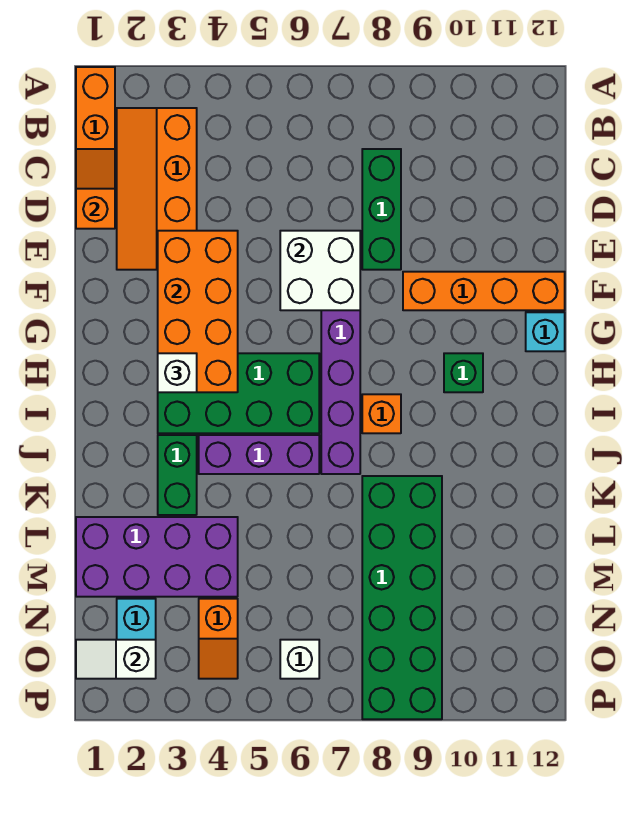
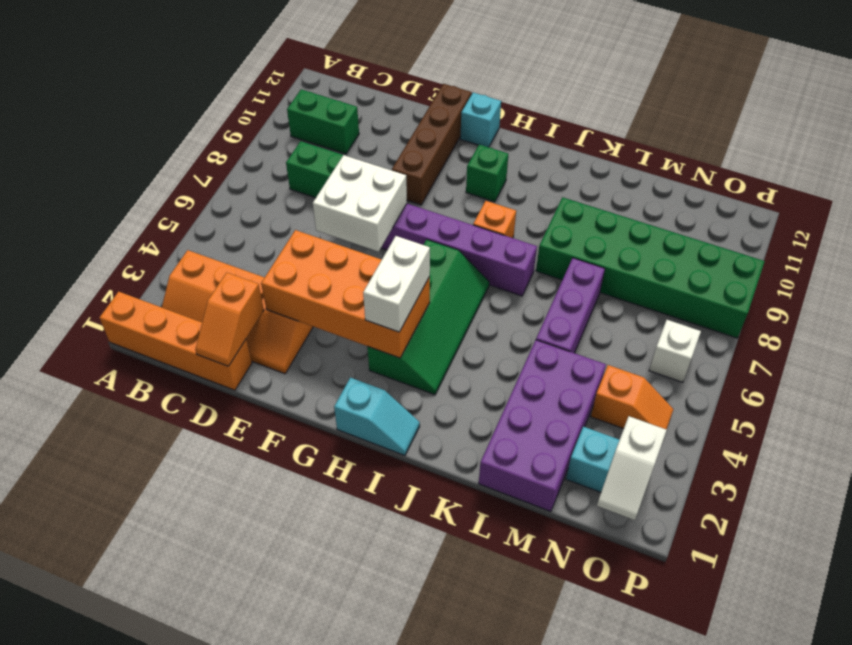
orange 1x2 slope [76,149,115,229] -> orange 1x2 slope turned to [195,273,264,366]
orange 1x4 brick [403,272,565,310] -> brown 1x4 brick [392,84,471,205]
none -> cyan 1x2 slope [334,378,420,456]
green 2x4 brick [158,353,319,433] -> green 2x4 slope [367,240,489,395]
white 1x1 brick [158,353,197,392] -> white 1x2 brick [363,236,430,332]
green 1x2 brick [158,435,197,515] -> green 1x2 brick moved to [287,89,359,154]
purple 1x3 brick [199,435,319,474] -> purple 1x3 brick moved to [536,258,605,353]

